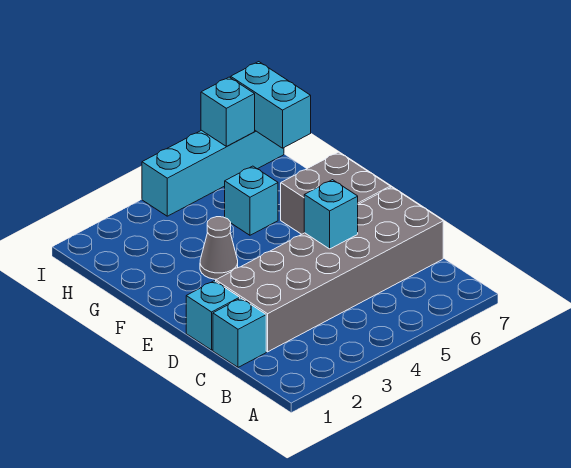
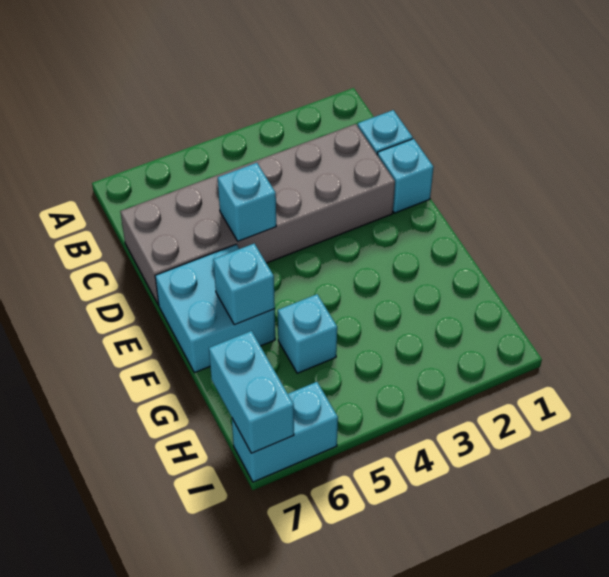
grey 2x2 brick [281,152,390,234] -> cyan 2x2 brick [155,244,275,373]
grey 1x1 cone [200,217,238,279] -> none
cyan 1x4 brick [142,130,284,216] -> cyan 1x2 brick [232,382,338,482]
cyan 1x1 brick [201,77,255,146] -> cyan 1x1 brick moved to [213,244,275,325]

